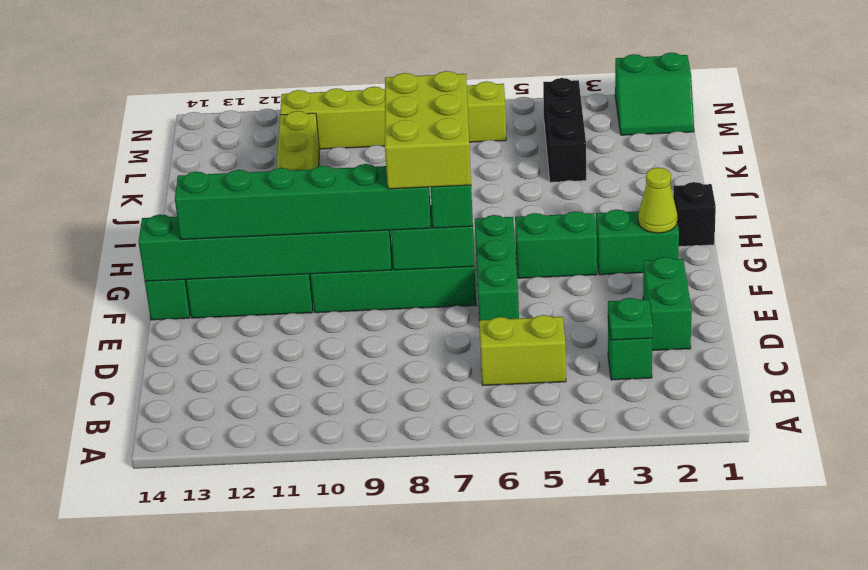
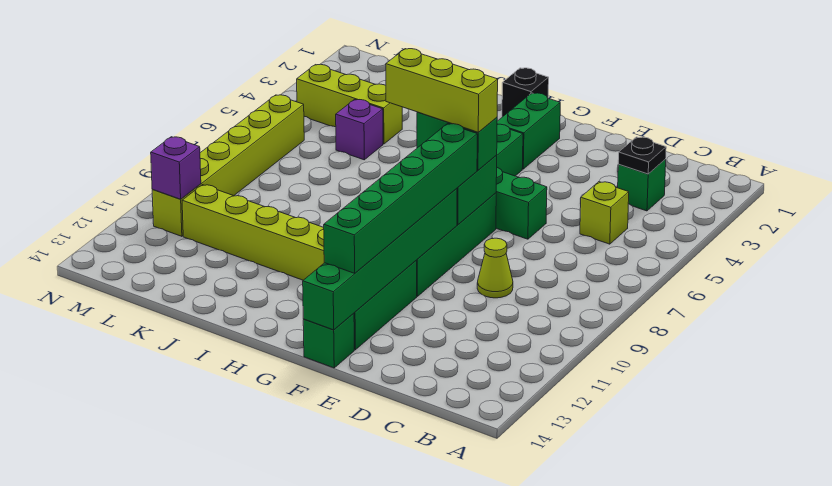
green 1x1 plate [608,298,653,340] -> black 1x1 plate [618,137,666,174]
lime 1x2 brick [479,315,566,385] -> lime 1x1 brick [580,182,629,244]
green 1x2 brick [643,257,692,351] -> none
lime 2x3 brick [385,71,471,189] -> lime 1x3 brick [386,49,498,132]
lime 1x1 cone [638,168,677,233] -> lime 1x1 cone moved to [477,238,513,298]
black 1x3 brick [543,78,586,182] -> lime 1x3 brick [297,64,402,144]
none -> purple 1x1 brick [336,99,383,160]
green 2x2 slope [615,53,694,135] -> none
none -> purple 1x1 brick [151,137,201,199]

